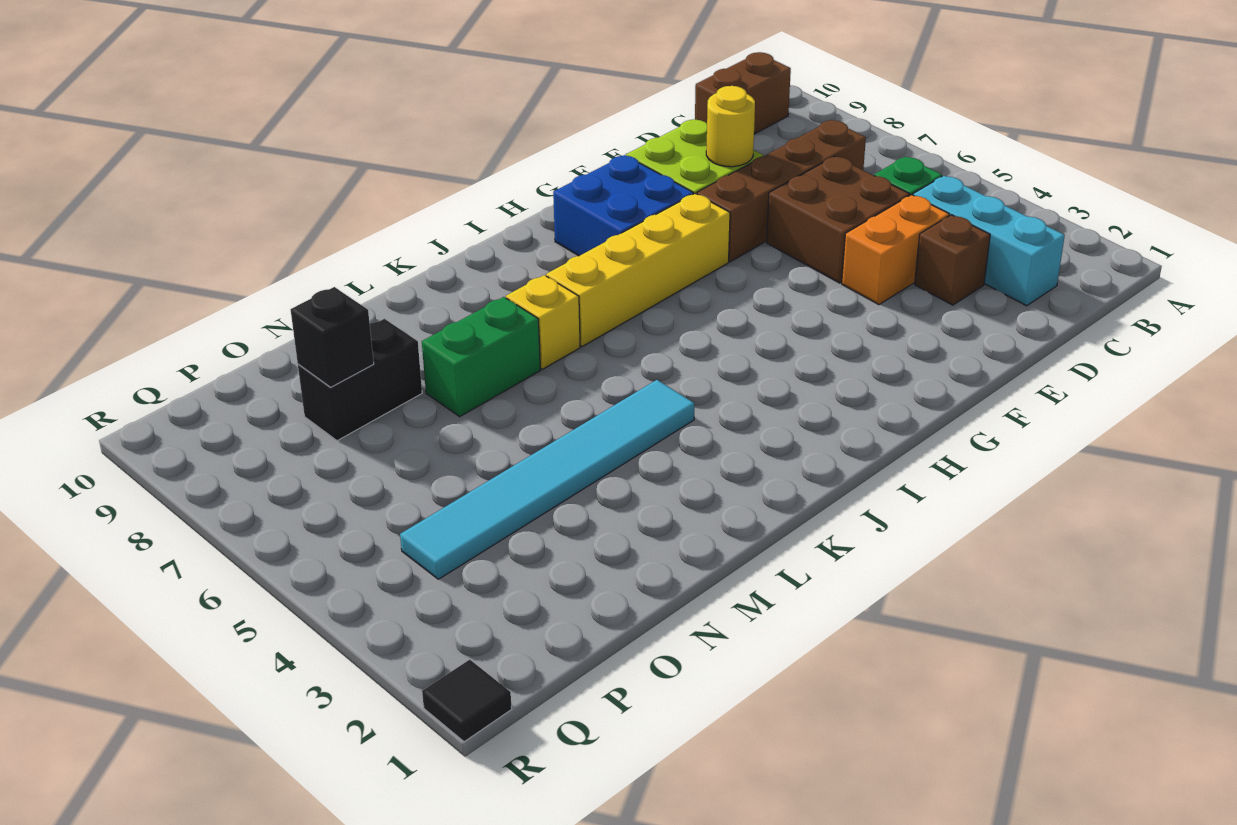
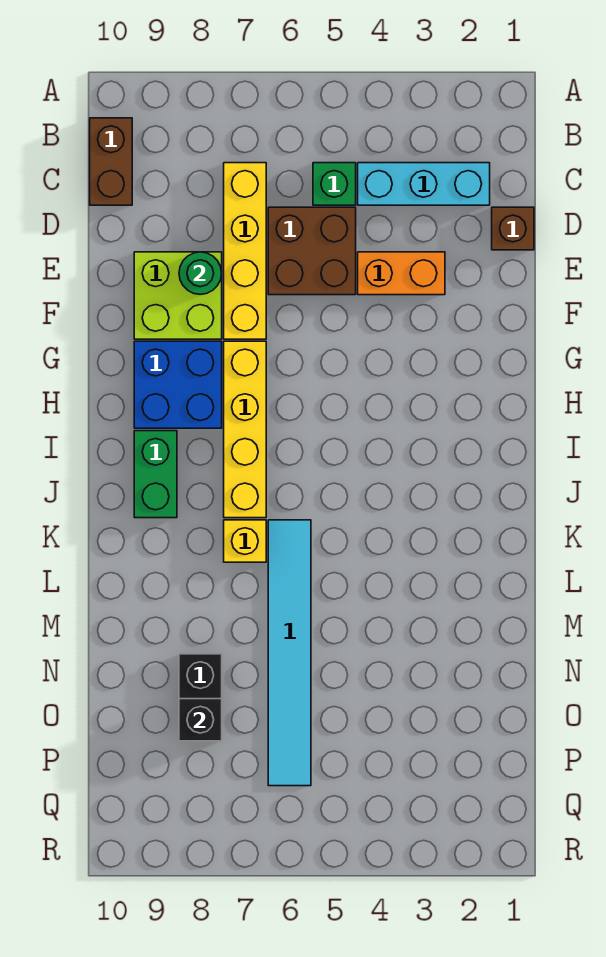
brown 1x4 brick [697,120,866,262] -> yellow 1x4 brick [224,163,266,339]
brown 1x1 brick [915,215,990,305] -> brown 1x1 brick moved to [492,207,534,250]
orange 1x2 brick [842,195,949,305] -> orange 1x2 brick turned to [358,252,445,295]
yellow 1x1 round brick [706,86,755,167] -> green 1x1 round brick [179,252,222,294]
cyan 1x6 tile [400,380,694,579] -> cyan 1x6 tile moved to [268,520,311,786]
green 1x2 brick [422,297,541,417] -> green 1x2 brick moved to [134,431,177,518]
black 1x1 tile [422,660,512,742] -> none

